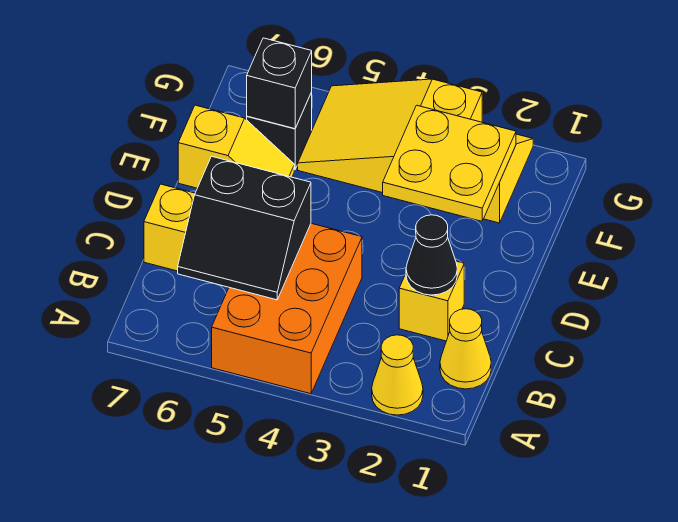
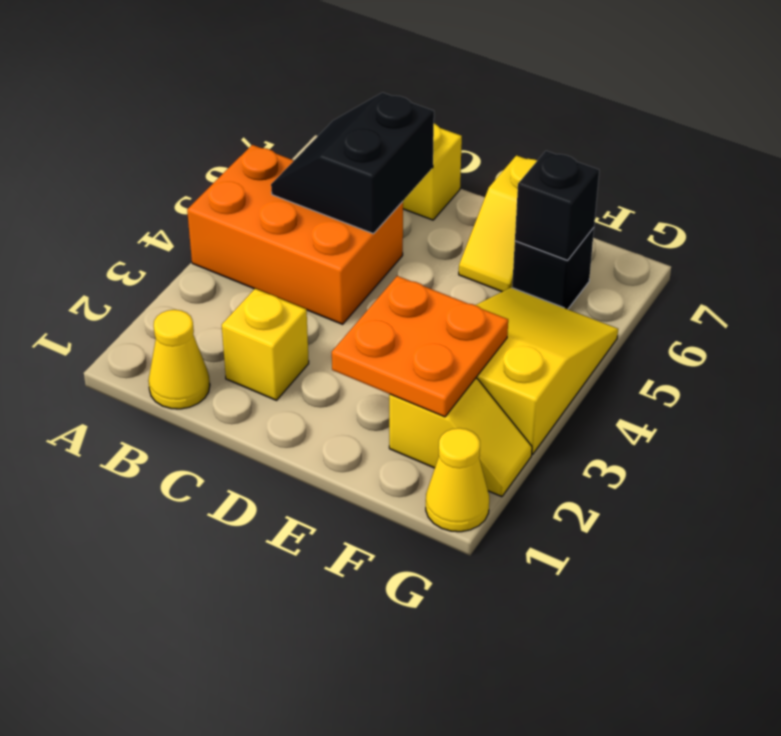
yellow 1x1 cone [372,335,423,415] -> yellow 1x1 cone moved to [426,428,489,532]
black 1x1 cone [406,215,457,295] -> none
yellow 2x2 plate [383,105,516,221] -> orange 2x2 plate [332,276,508,417]

